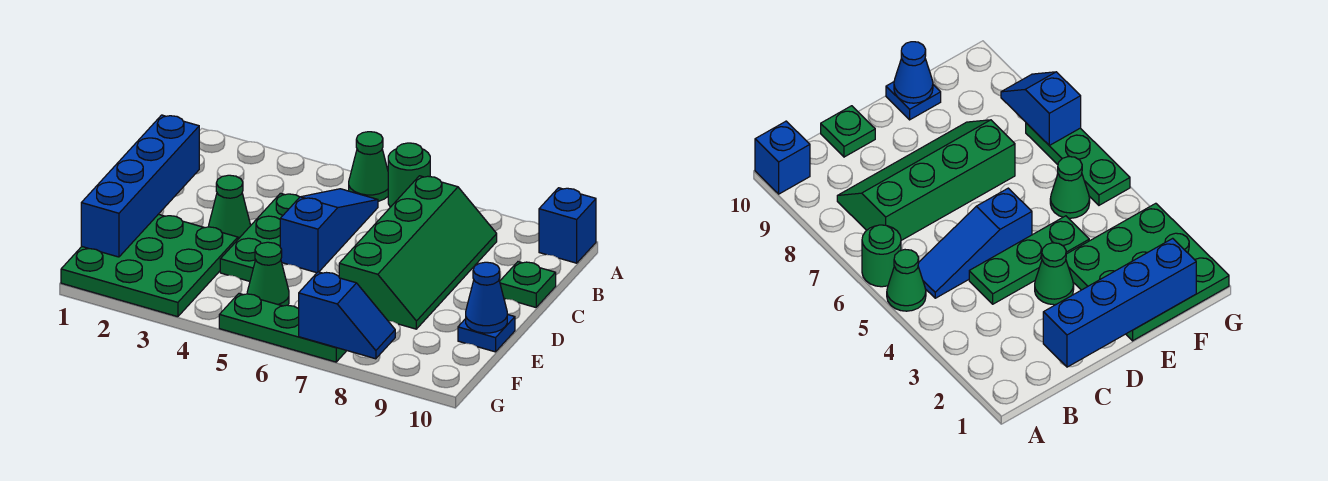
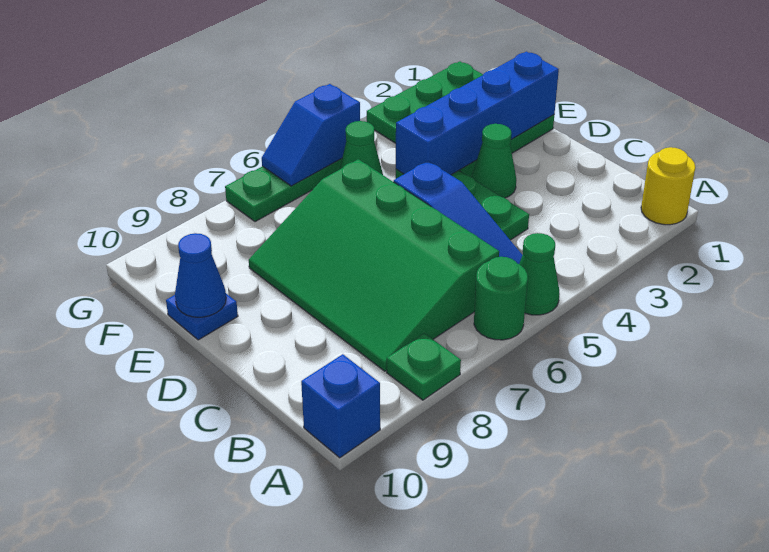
none -> yellow 1x1 round brick [641,147,695,225]
green 2x4 slope [339,176,497,329] -> green 3x4 slope [249,159,499,371]
blue 1x4 brick [81,115,199,257] -> blue 1x4 brick turned to [396,52,559,175]
green 1x1 plate [500,262,556,307] -> green 1x1 plate moved to [387,333,461,400]
blue 1x2 slope [299,272,395,359] -> blue 1x2 slope moved to [262,84,360,186]

